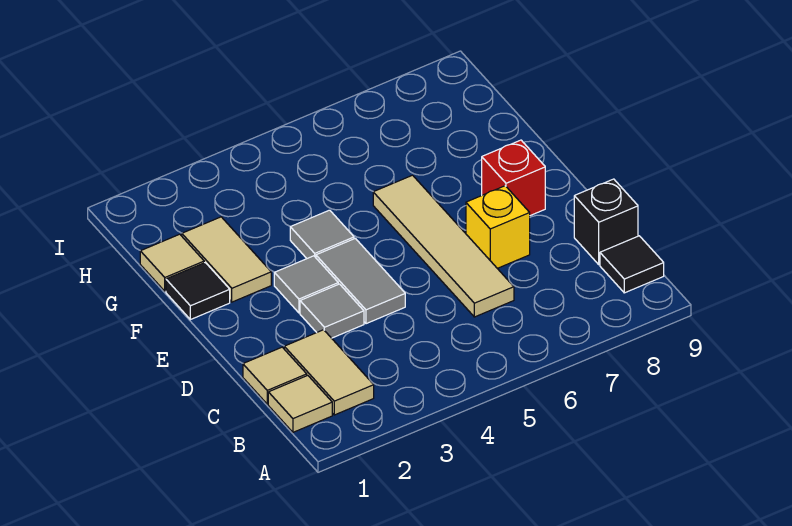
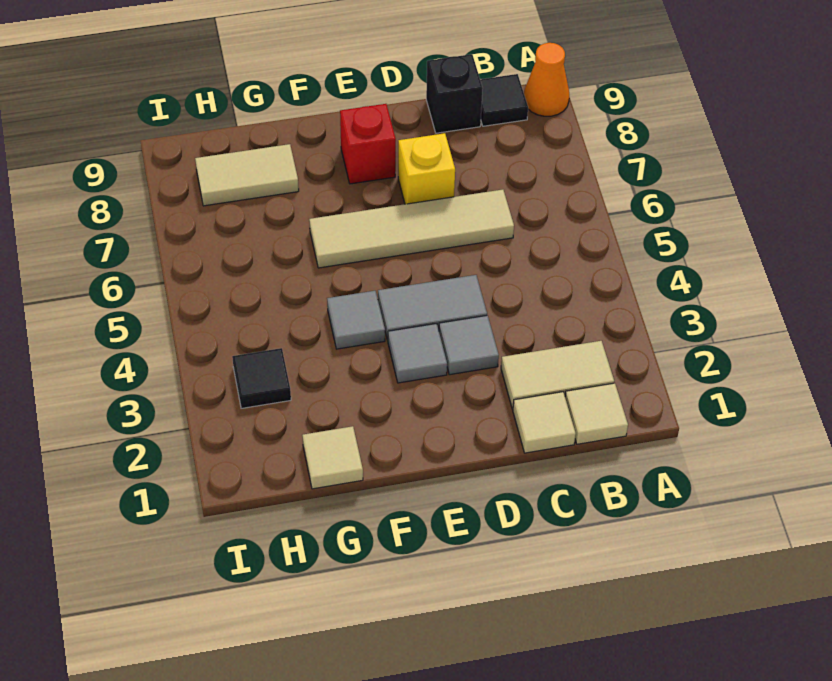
none -> orange 1x1 cone [524,43,569,116]
black 1x1 tile [166,263,230,320] -> black 1x1 tile moved to [232,348,291,408]
tan 1x2 tile [182,217,271,302] -> tan 1x2 tile moved to [195,144,299,206]

